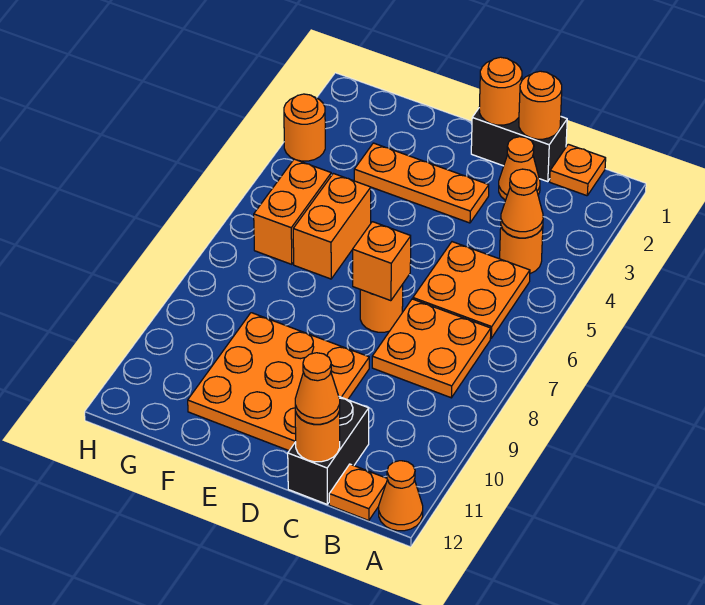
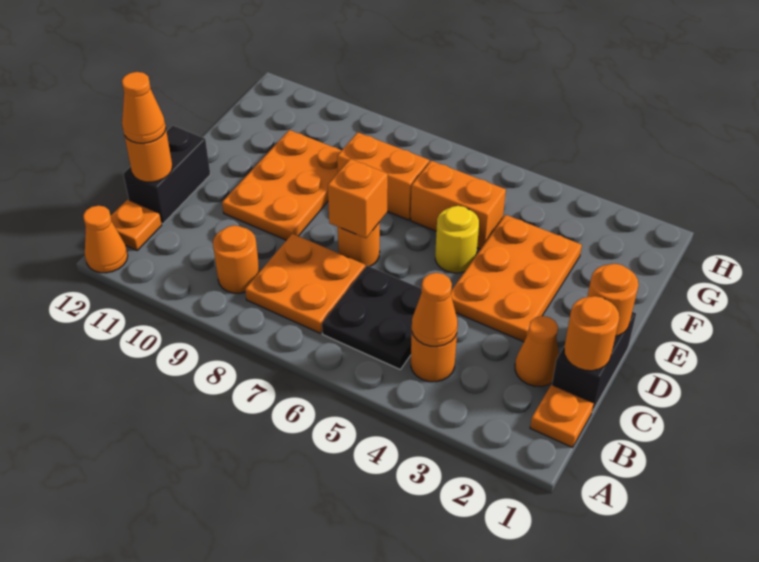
orange 2x2 plate [413,242,530,338] -> black 2x2 plate [322,265,422,369]
black 1x2 brick [288,397,369,504] -> black 1x2 brick turned to [123,125,210,224]
orange 1x3 plate [354,143,489,223] -> orange 2x3 plate [451,215,582,342]
orange 3x3 plate [188,313,369,451] -> orange 2x3 plate [222,130,342,240]
none -> yellow 1x1 round brick [435,206,479,273]
orange 1x2 brick [254,159,331,264] -> orange 1x2 brick moved to [337,132,429,220]
orange 1x1 round brick [284,94,325,161] -> orange 1x1 round brick moved to [213,225,259,293]

